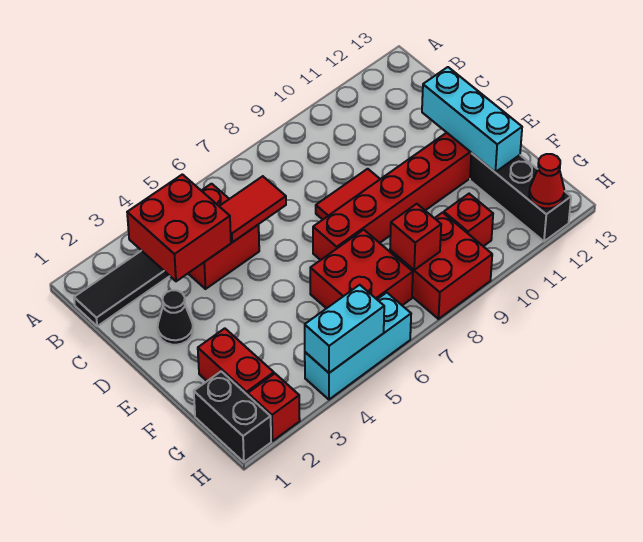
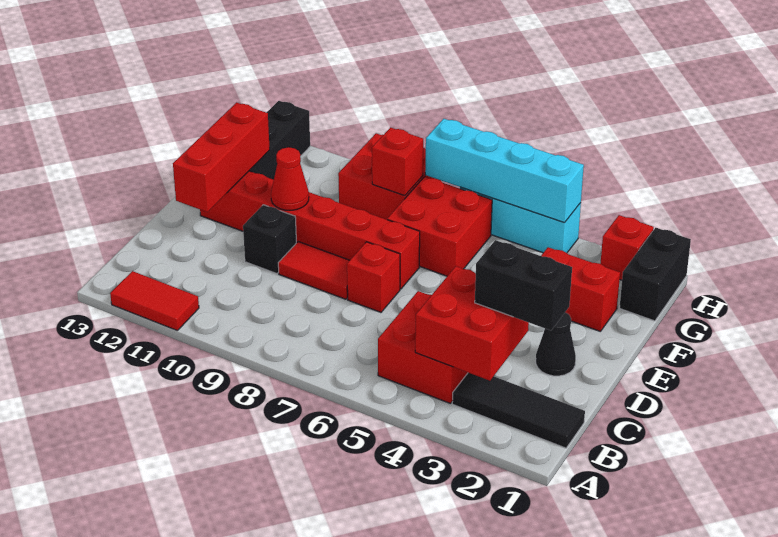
none -> black 1x2 brick [475,240,572,330]
red 1x2 tile [219,176,286,242] -> red 1x2 tile moved to [110,271,199,331]
none -> black 1x1 brick [243,205,296,274]
cyan 1x3 brick [422,67,522,172] -> red 1x3 brick [173,103,270,212]
red 1x2 brick [198,328,274,395] -> red 1x2 brick turned to [541,247,620,332]
red 1x1 brick [444,194,493,246] -> red 1x1 brick moved to [347,242,400,312]
cyan 1x2 brick [305,285,384,373] -> cyan 1x4 brick [425,119,584,223]
red 1x1 cone [529,154,564,209] -> red 1x1 cone moved to [271,147,309,210]

